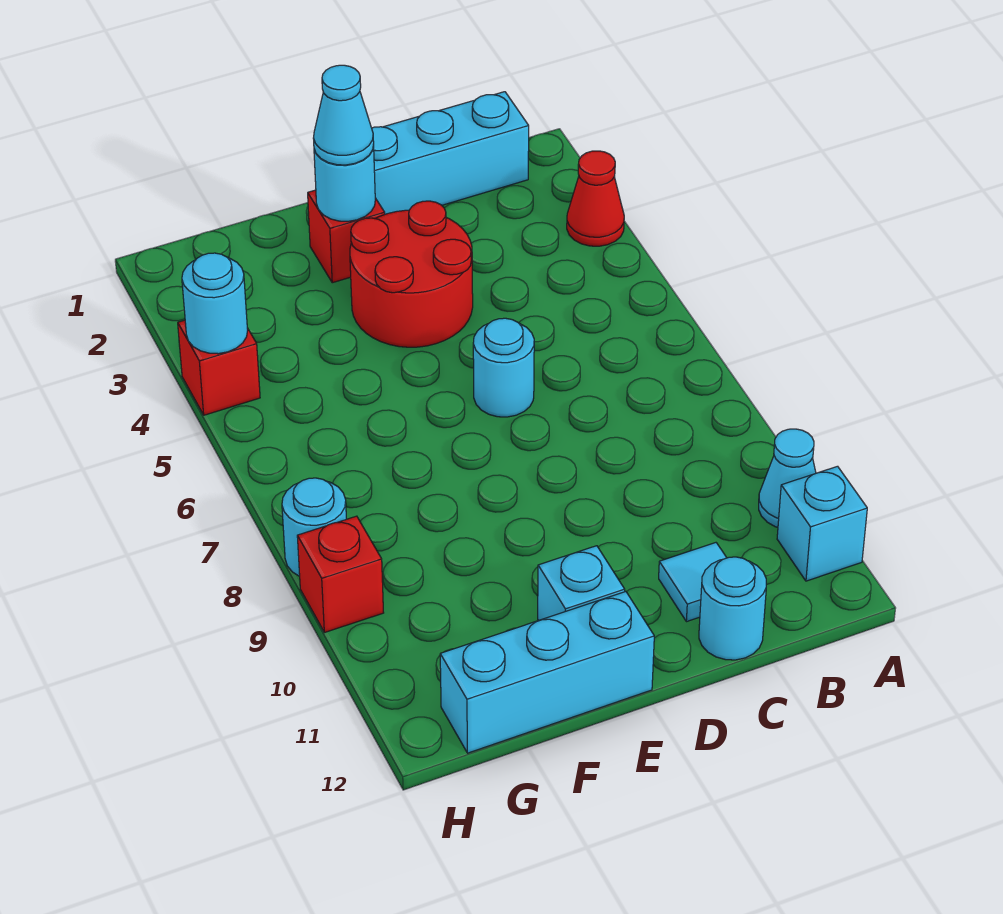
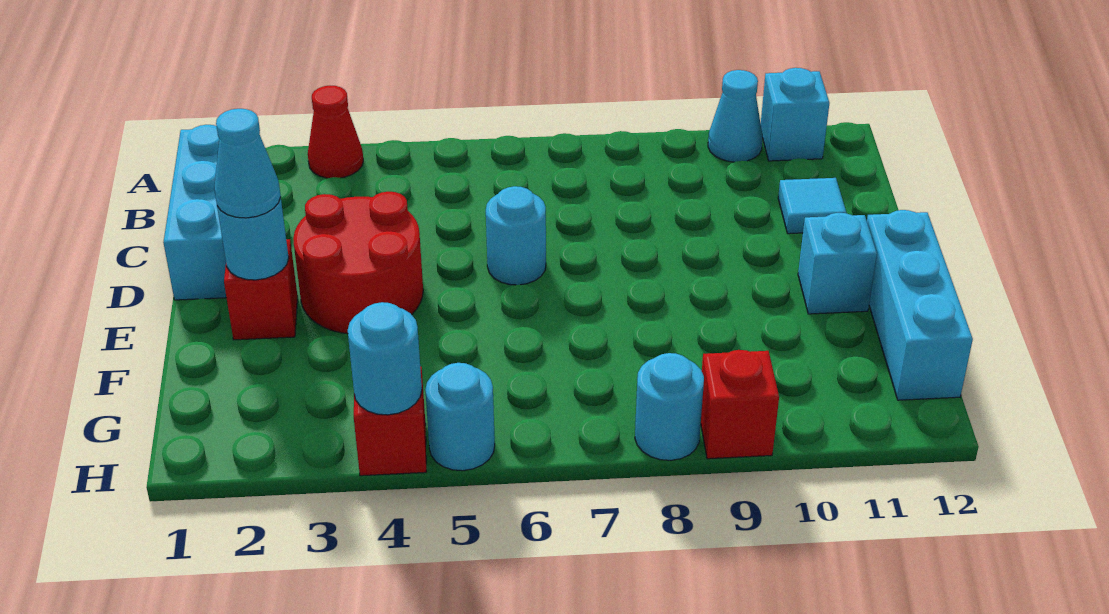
cyan 1x1 round brick [699,557,766,660] -> cyan 1x1 round brick moved to [425,363,495,471]

